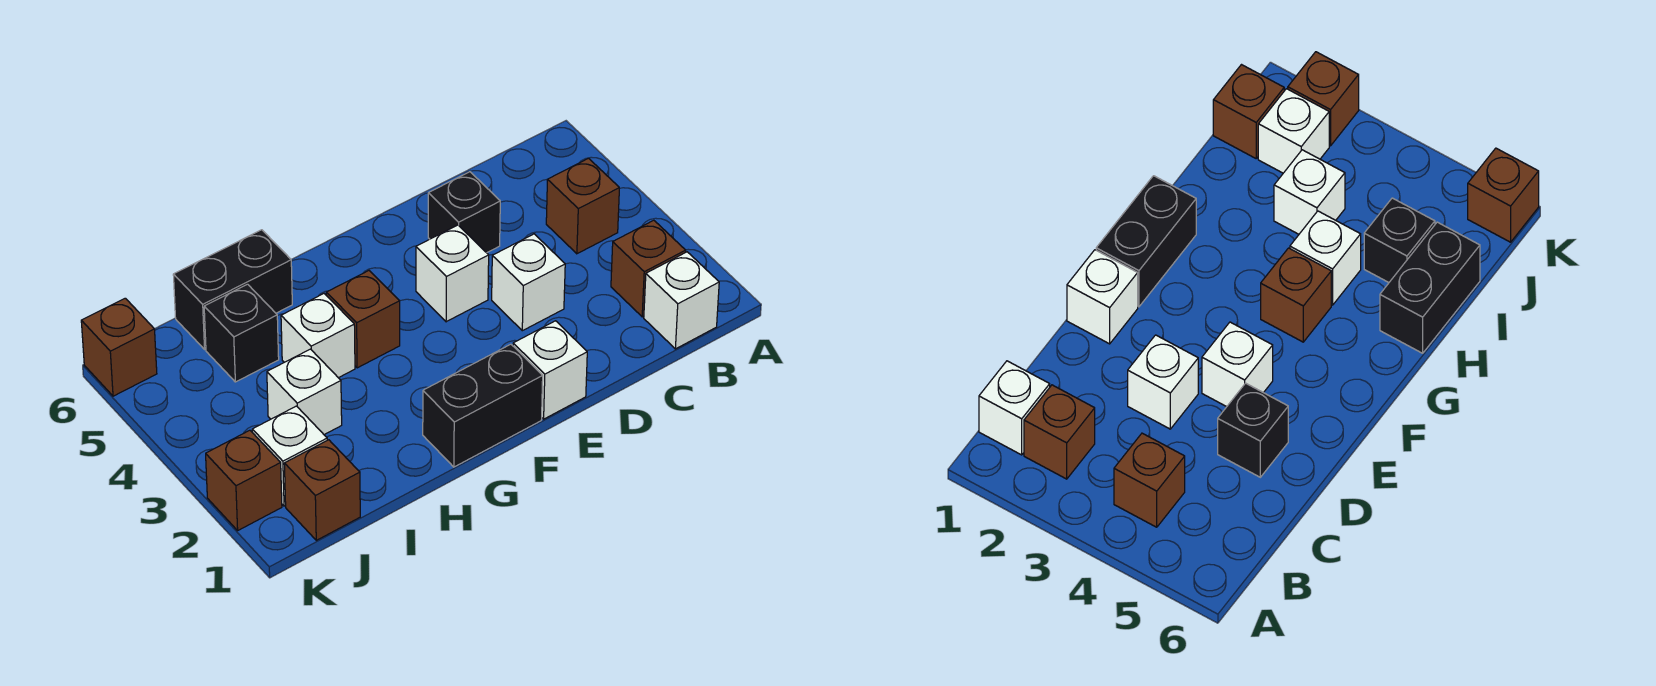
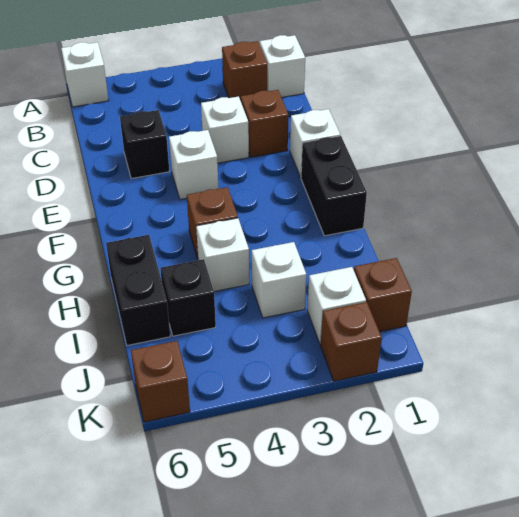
none -> white 1x1 brick [61,42,109,107]
brown 1x1 brick [546,158,619,254] -> brown 1x1 brick moved to [241,90,289,157]

